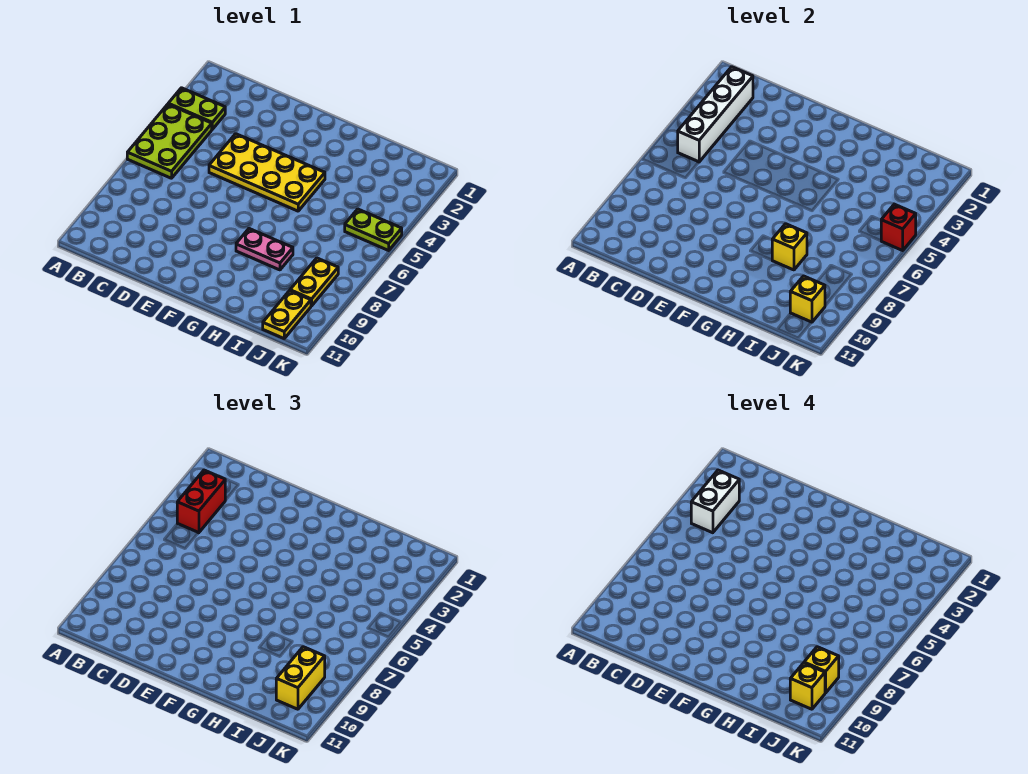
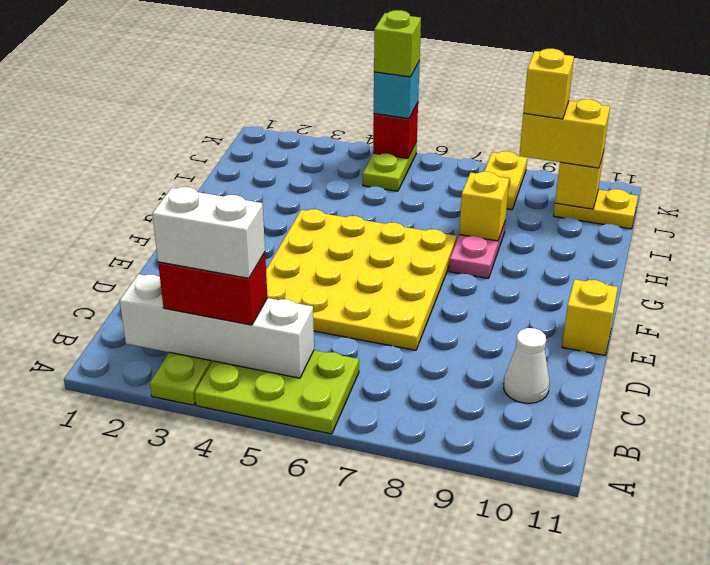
none -> white 1x1 cone [504,328,549,403]
yellow 2x4 plate [209,134,325,211] -> yellow 4x4 plate [266,209,457,350]
yellow 1x2 plate [290,258,338,306] -> yellow 1x2 plate turned to [484,151,527,210]
yellow 1x1 brick [790,663,825,709] -> yellow 1x1 brick moved to [562,279,618,355]
none -> cyan 1x1 brick [374,61,420,119]
none -> lime 1x1 brick [374,10,421,77]

